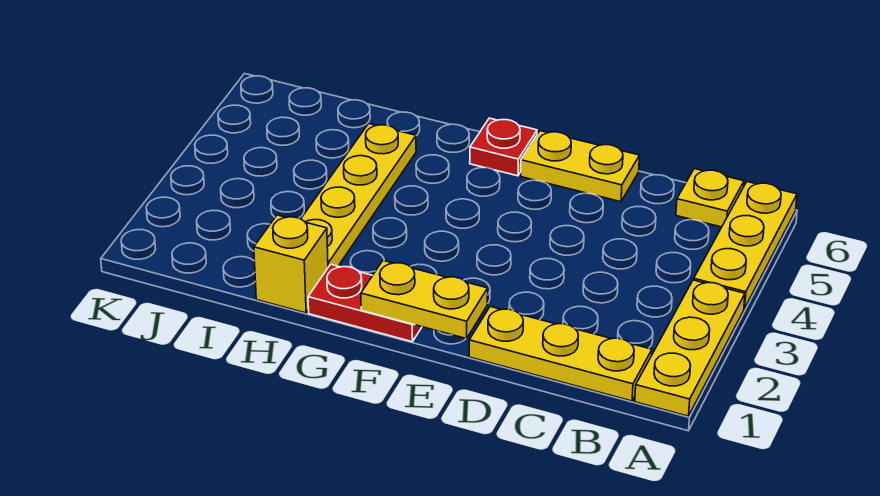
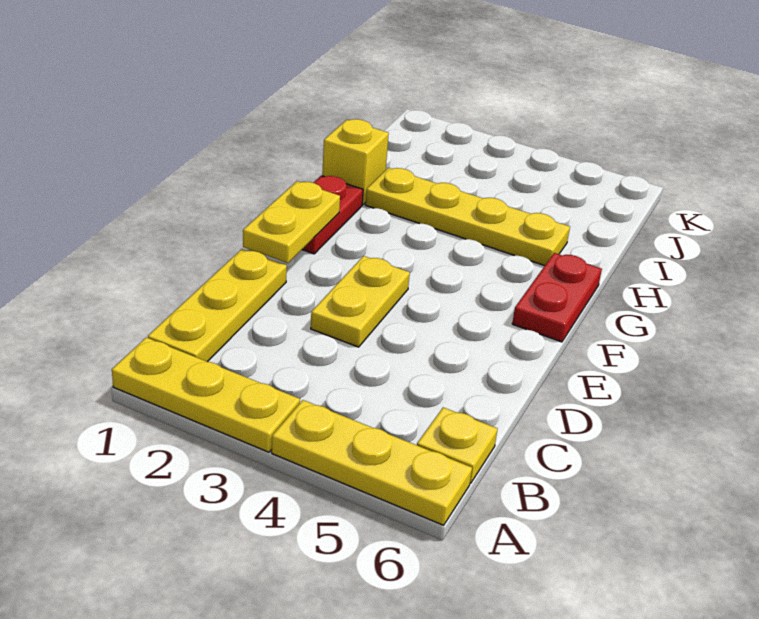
yellow 1x2 plate [521,131,640,202] -> yellow 1x2 plate moved to [311,256,410,347]
red 1x1 plate [470,118,537,176] -> red 1x2 plate [512,253,602,342]

